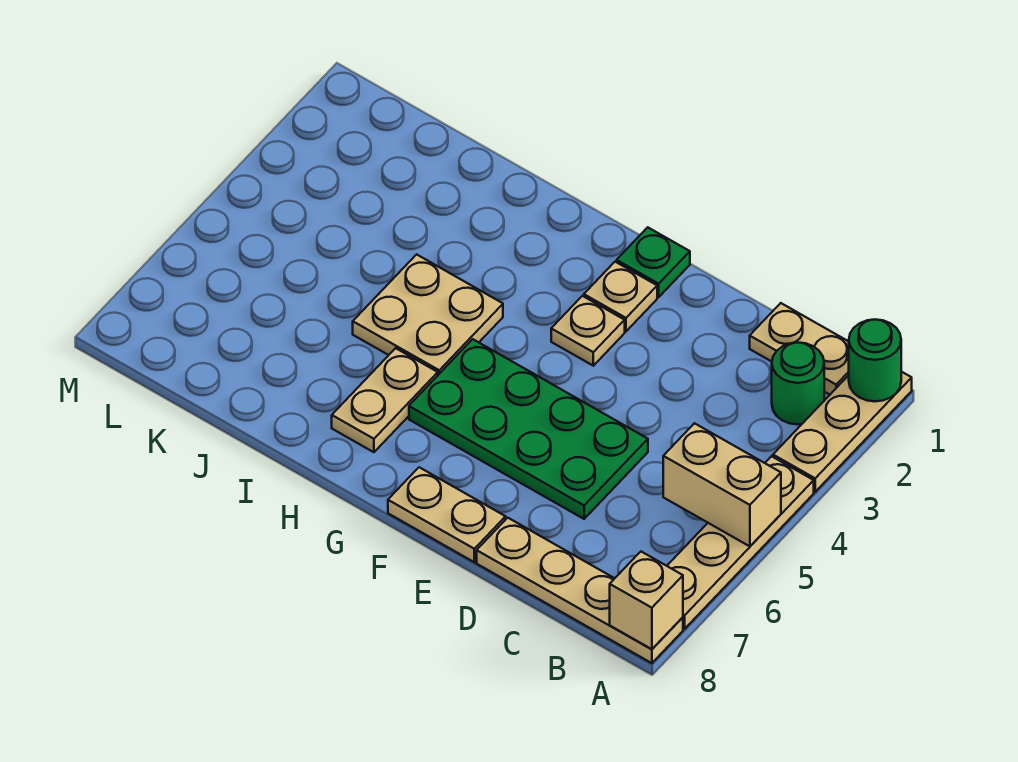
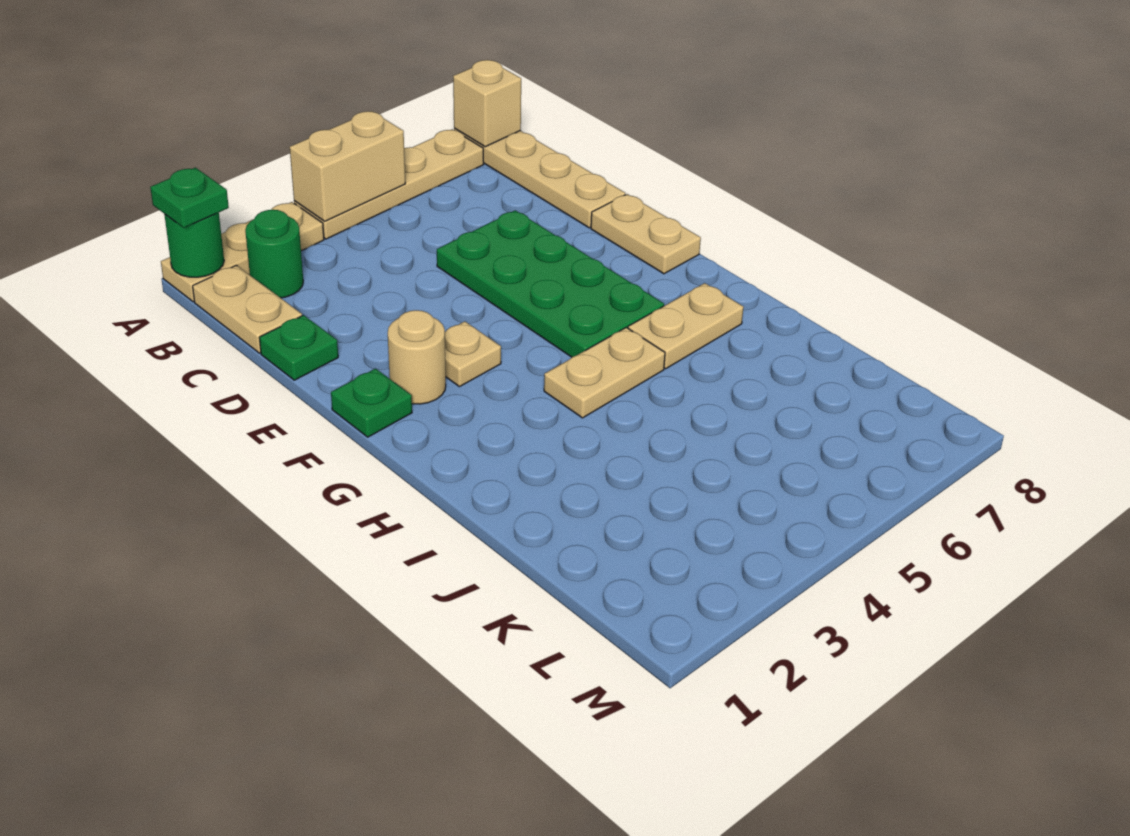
none -> green 1x1 plate [150,168,229,228]
tan 1x2 brick [663,423,781,546] -> tan 1x2 brick turned to [290,111,405,221]
none -> green 1x1 plate [259,315,338,380]
tan 1x1 plate [584,262,657,331] -> tan 1x1 round brick [388,310,446,404]
tan 2x2 plate [353,254,503,375] -> tan 1x2 plate [544,328,665,418]

